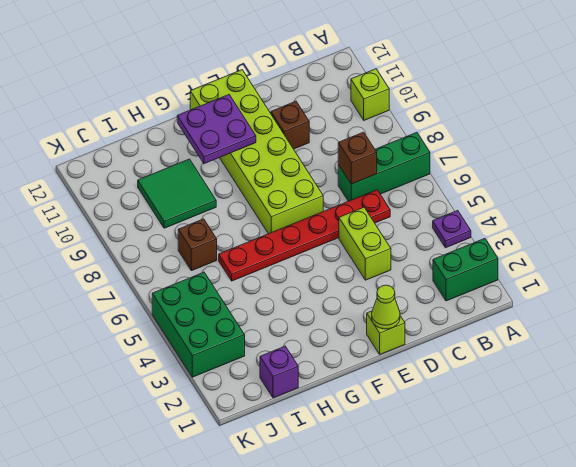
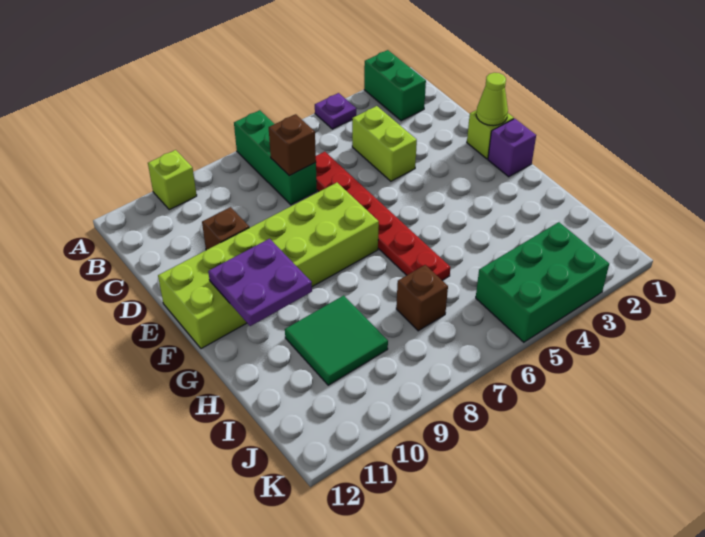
lime 1x2 brick [339,207,391,280] -> lime 1x2 brick turned to [352,106,417,181]
purple 1x1 brick [260,346,298,398] -> purple 1x1 brick moved to [488,119,536,177]

